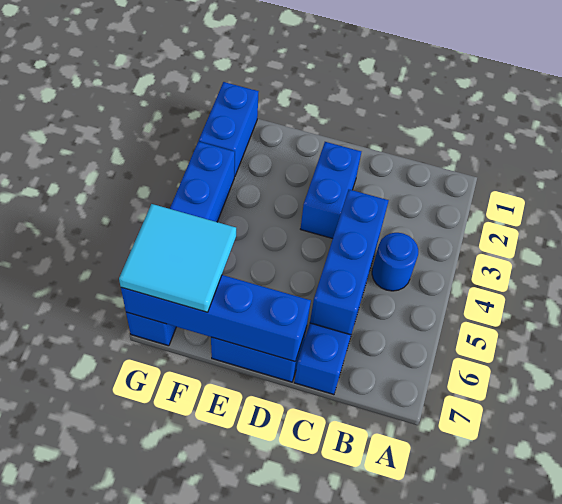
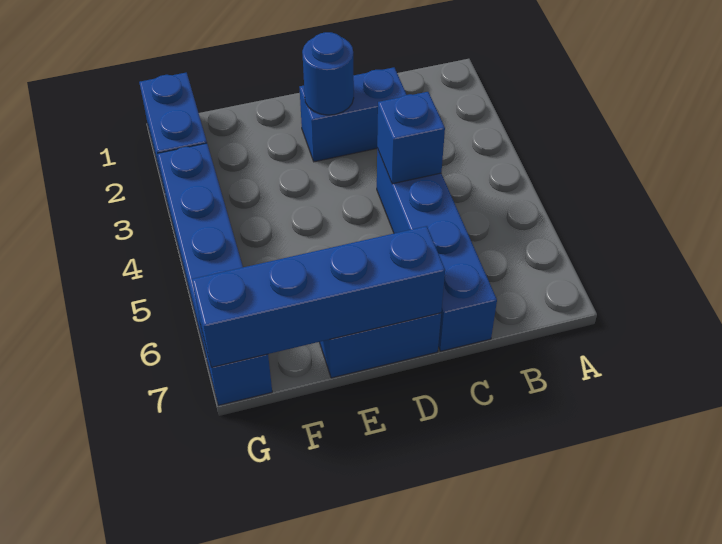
blue 1x1 round brick [372,233,418,291] -> blue 1x1 round brick moved to [302,32,354,115]
blue 1x3 brick [310,189,389,335] -> blue 1x1 brick [377,92,445,184]
blue 1x2 brick [301,142,361,239] -> blue 1x2 brick turned to [299,67,407,162]
cyan 2x2 tile [119,204,236,312] -> none

